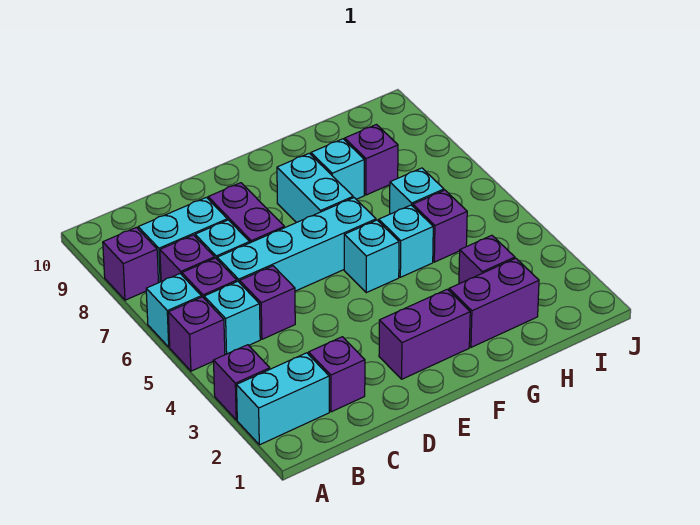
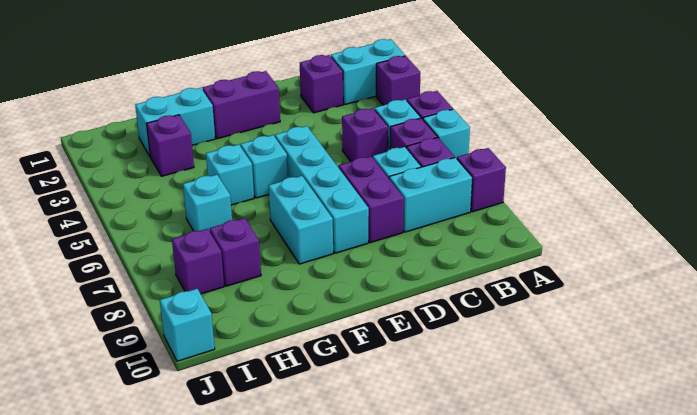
cyan 1x4 brick [217,198,376,291] -> cyan 1x4 brick turned to [275,126,369,253]
purple 1x2 brick [449,258,539,347] -> cyan 1x2 brick [135,88,215,156]
cyan 1x1 brick [311,139,364,199] -> cyan 1x1 brick moved to [160,289,215,361]
purple 1x1 brick [413,190,467,262] -> purple 1x1 brick moved to [172,229,224,294]

